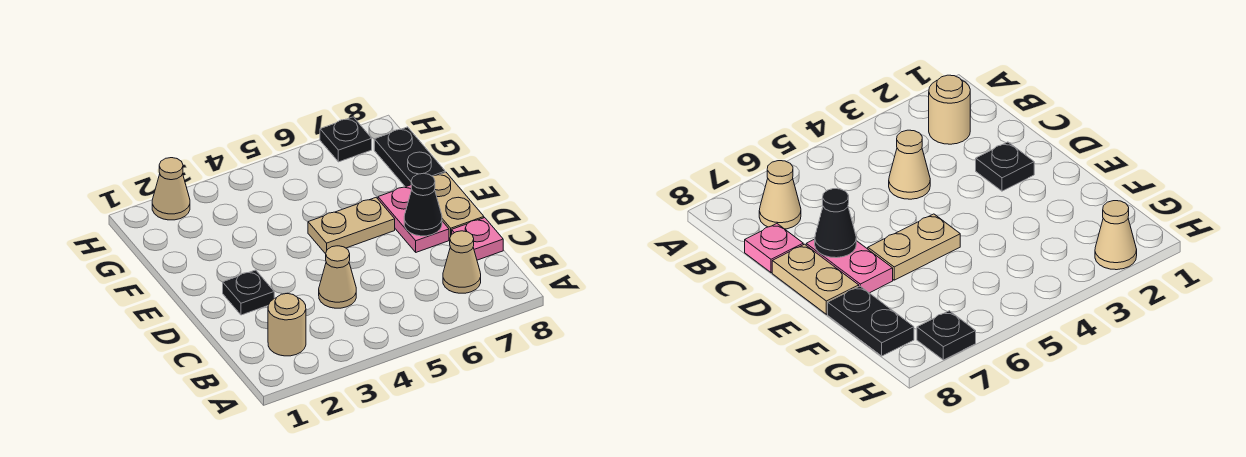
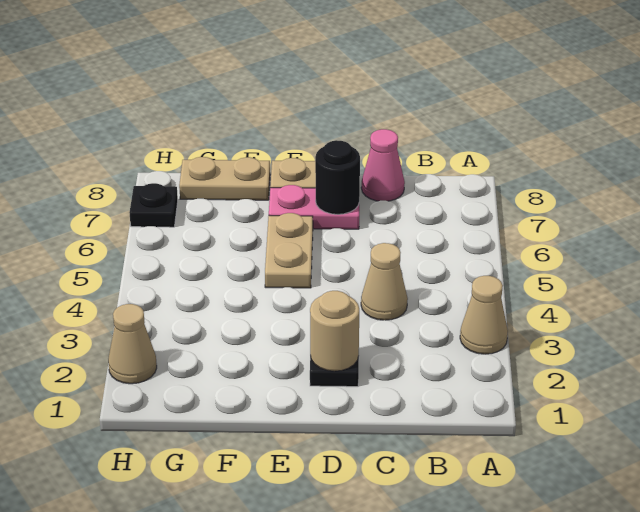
tan 1x1 round brick [268,294,306,356] -> tan 1x1 round brick moved to [310,291,359,371]
tan 1x1 cone [443,231,481,293] -> tan 1x1 cone moved to [460,276,508,354]
pink 1x1 plate [452,218,503,260] -> pink 1x1 cone [361,129,405,201]
black 1x1 cone [404,173,442,236] -> black 1x1 round brick [315,140,360,214]
black 1x2 plate [374,127,445,187] -> tan 1x2 plate [179,157,270,200]

